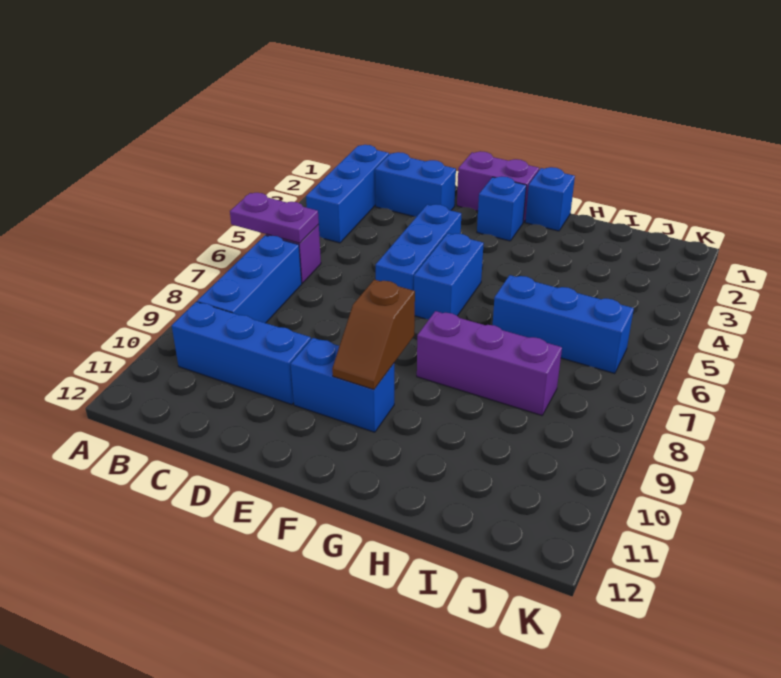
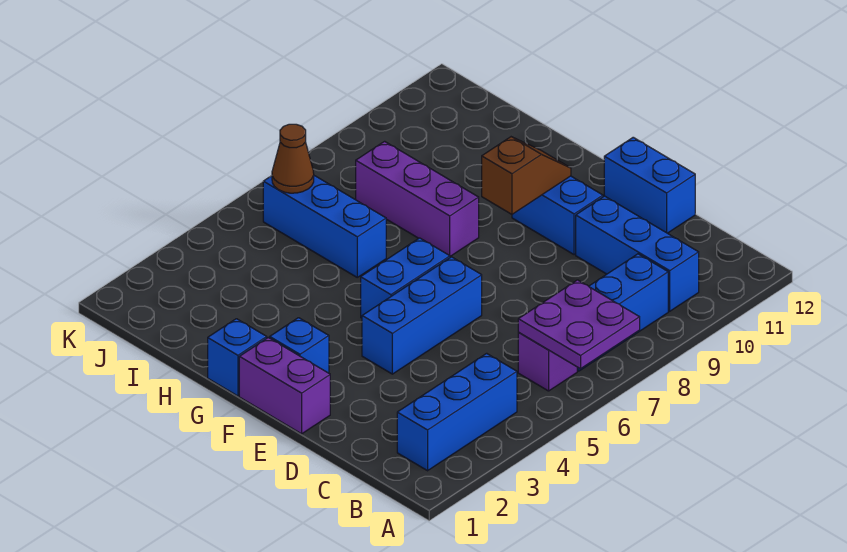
purple 1x2 plate [230,193,319,243] -> purple 2x2 plate [518,280,640,369]
blue 1x2 brick [375,152,456,217] -> blue 1x2 brick moved to [604,137,695,233]
none -> brown 1x1 cone [272,124,314,193]

